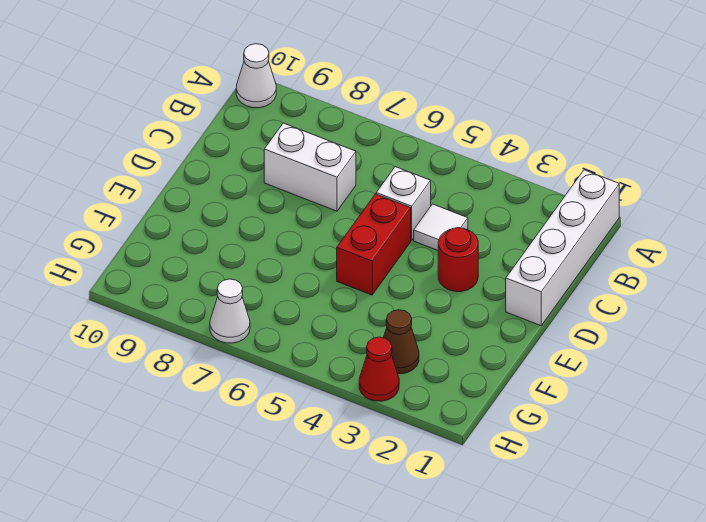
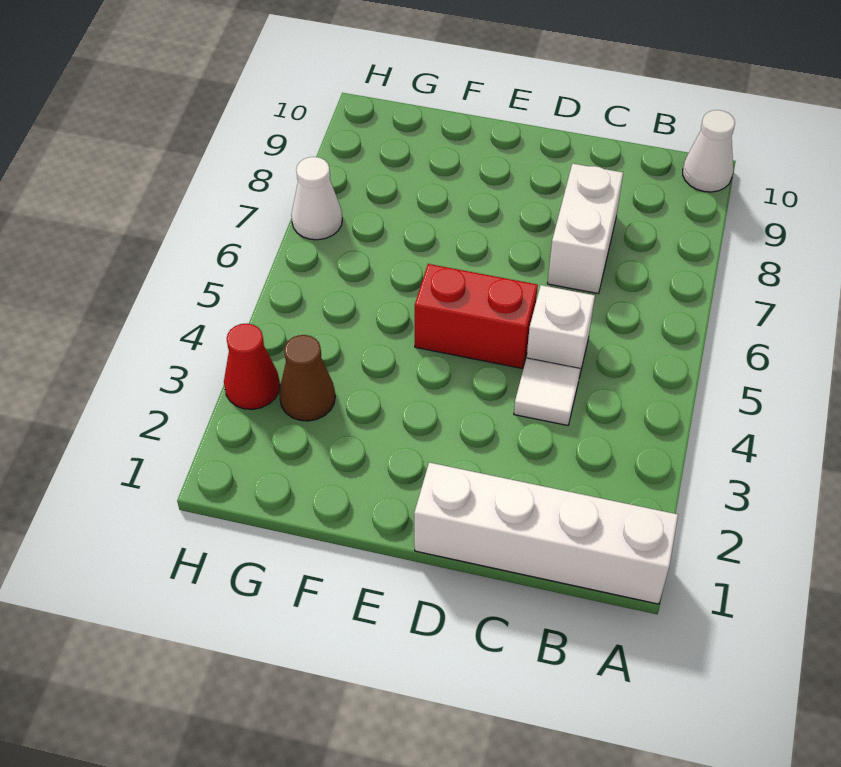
red 1x1 round brick [438,228,478,292] -> none

